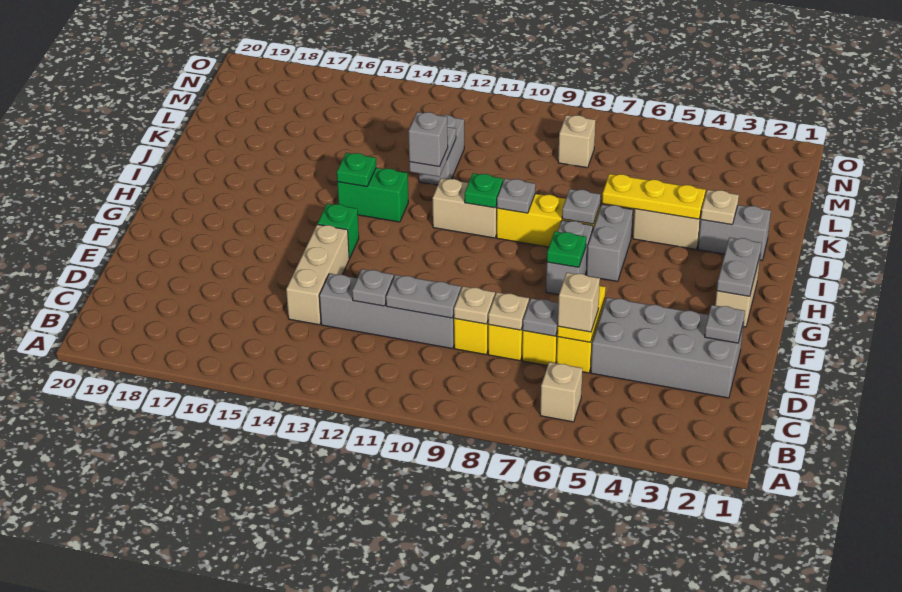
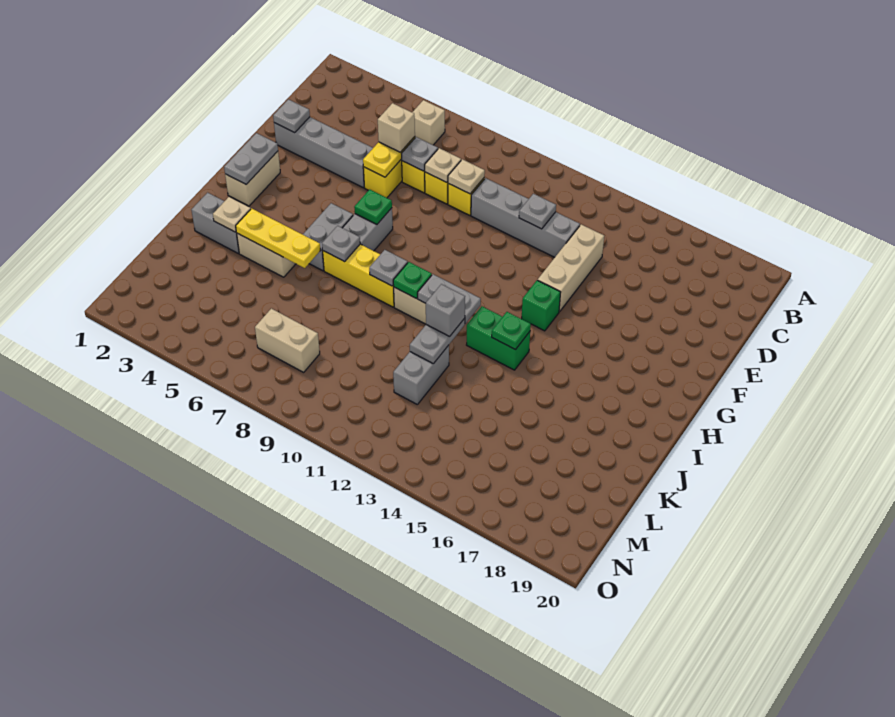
grey 2x4 brick [591,298,744,398] -> grey 1x4 brick [274,117,373,188]
grey 1x2 plate [386,275,461,318] -> grey 1x2 plate moved to [418,274,481,324]
tan 1x1 brick [558,115,596,168] -> tan 1x2 brick [255,308,320,372]

